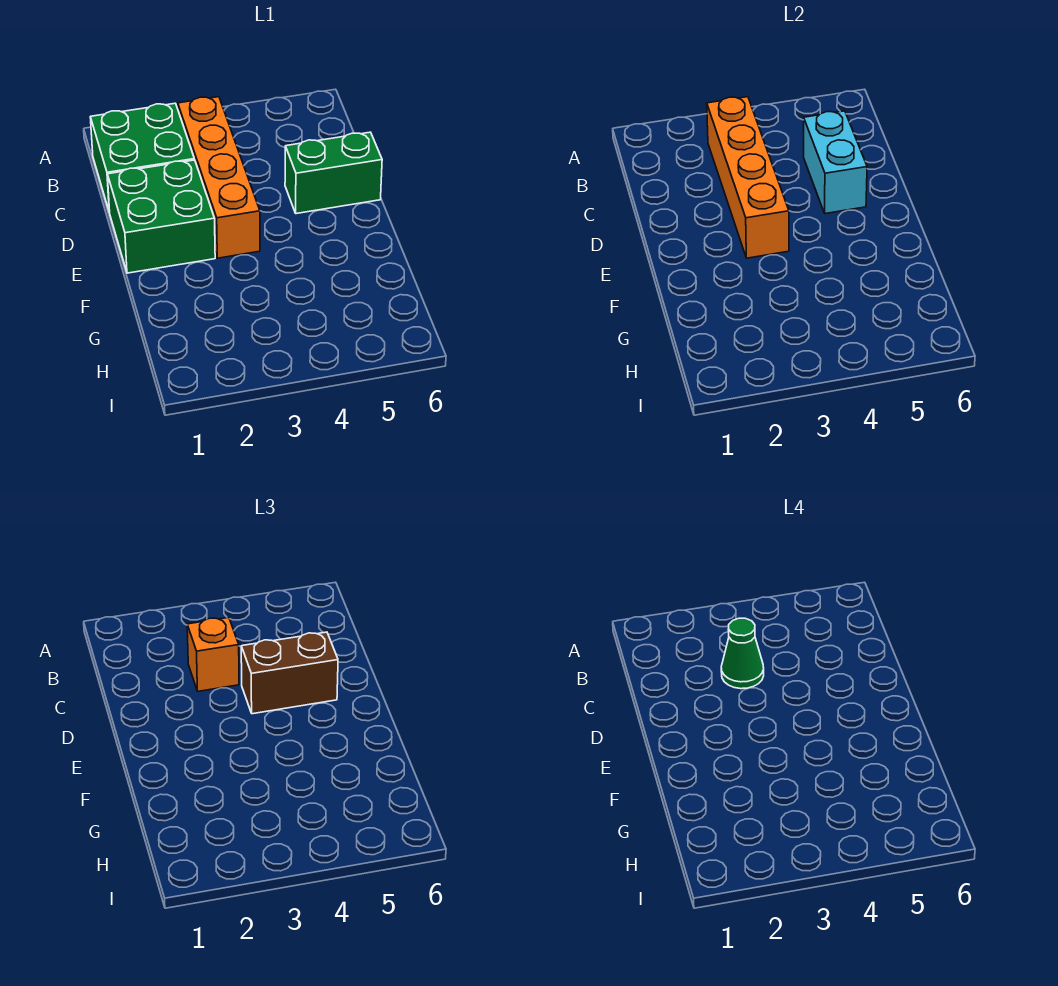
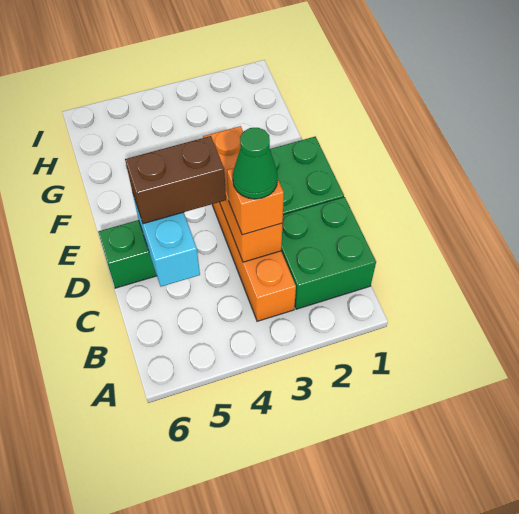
orange 1x4 brick [707,97,789,258] -> orange 1x3 brick [203,126,283,262]

